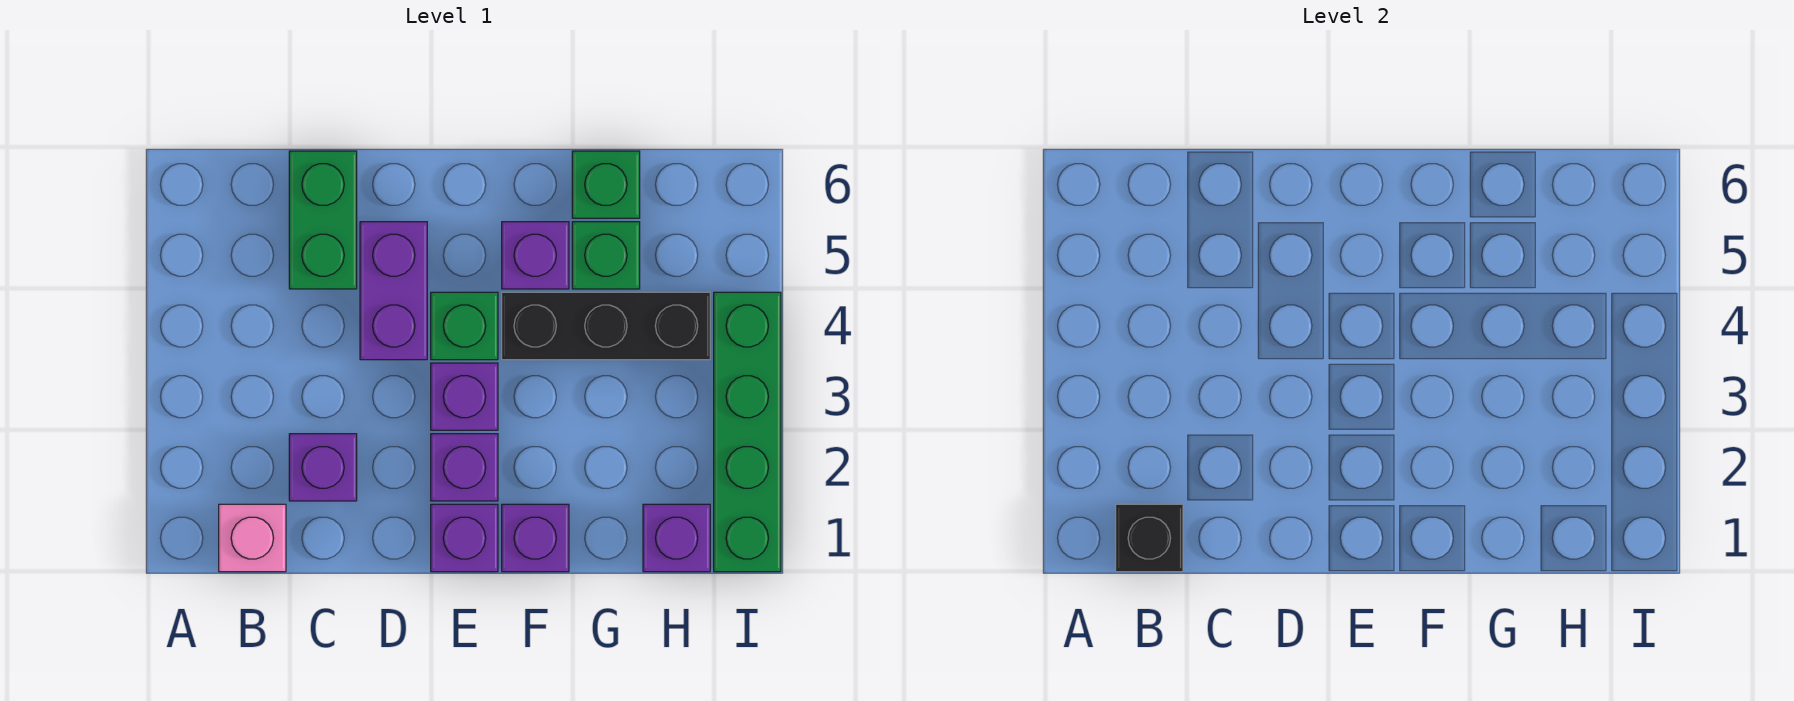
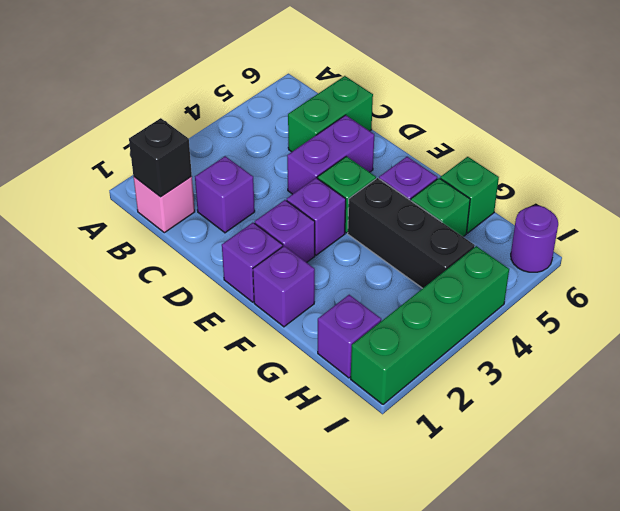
none -> purple 1x1 round brick [511,206,558,272]

